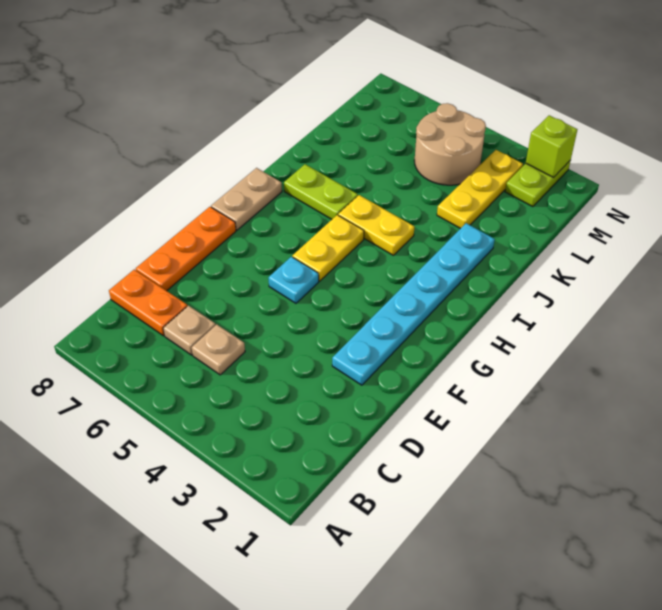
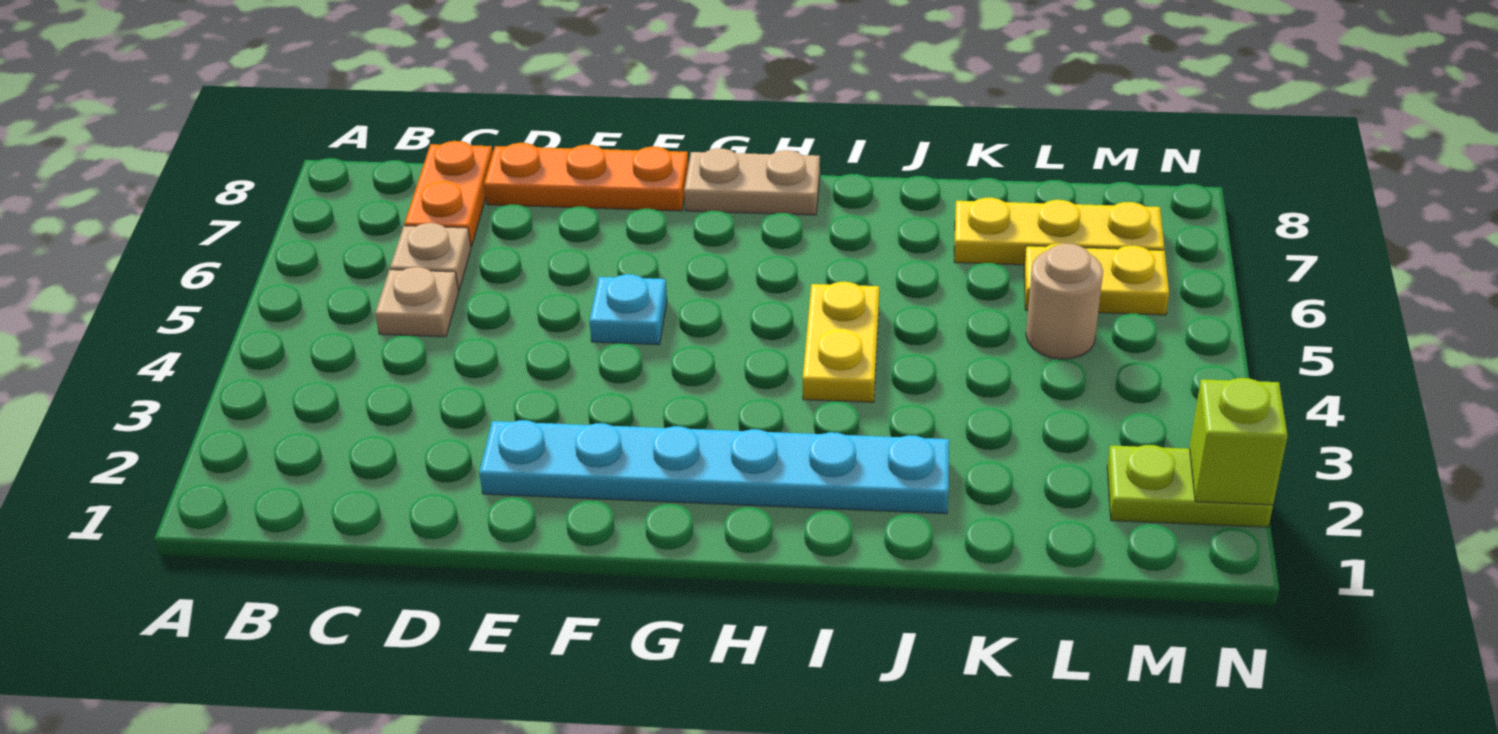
yellow 1x2 plate [292,215,364,281] -> yellow 1x2 plate moved to [1024,243,1169,315]
lime 1x2 plate [284,164,358,219] -> none
yellow 1x3 plate [437,150,523,229] -> yellow 1x3 plate moved to [954,198,1164,265]
tan 2x2 round brick [414,103,486,185] -> tan 1x1 round brick [1026,244,1103,359]

